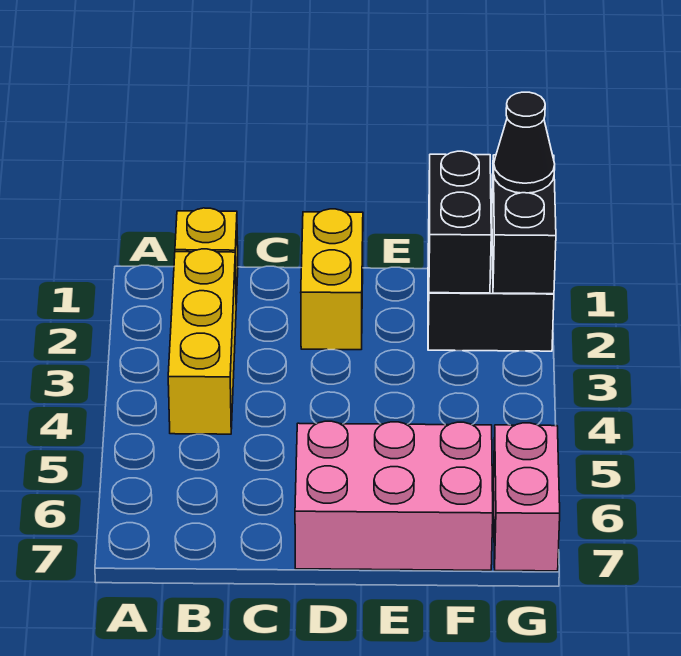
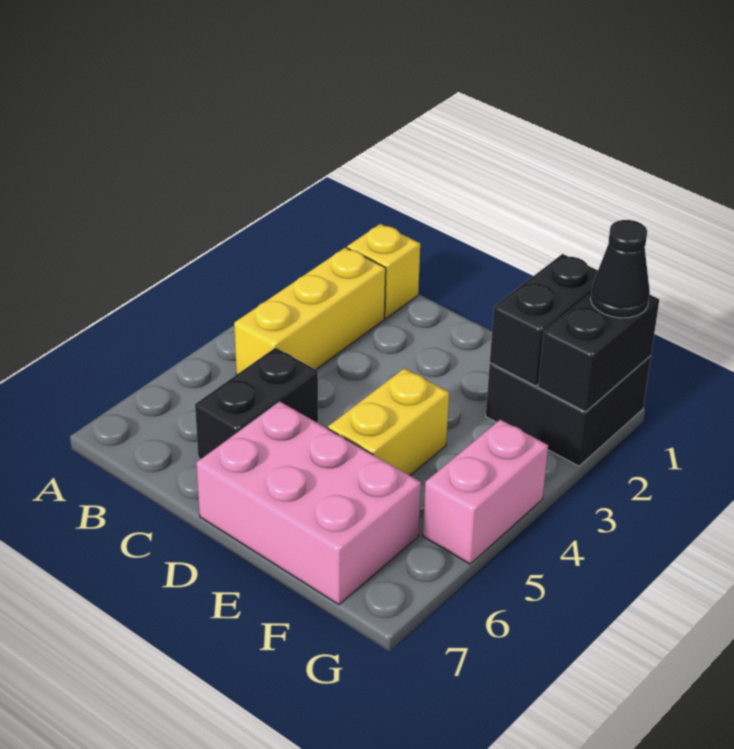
none -> black 1x2 brick [195,347,318,459]
yellow 1x2 brick [301,209,363,350] -> yellow 1x2 brick moved to [328,368,449,475]
pink 1x2 brick [493,423,560,571] -> pink 1x2 brick moved to [423,420,548,564]

